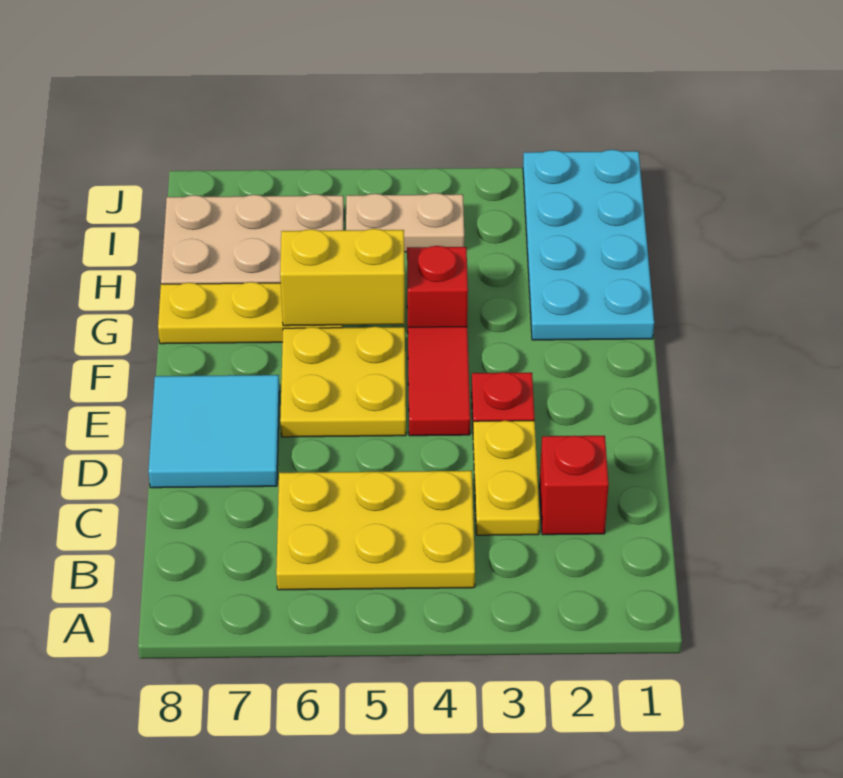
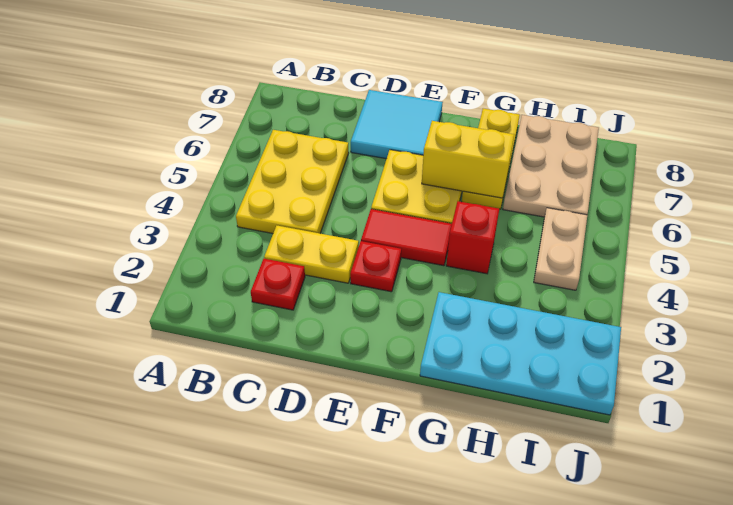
red 1x1 brick [540,436,609,535] -> red 1x1 plate [251,259,305,310]
yellow 1x2 brick [280,229,405,326] -> yellow 1x2 brick turned to [422,121,514,198]

